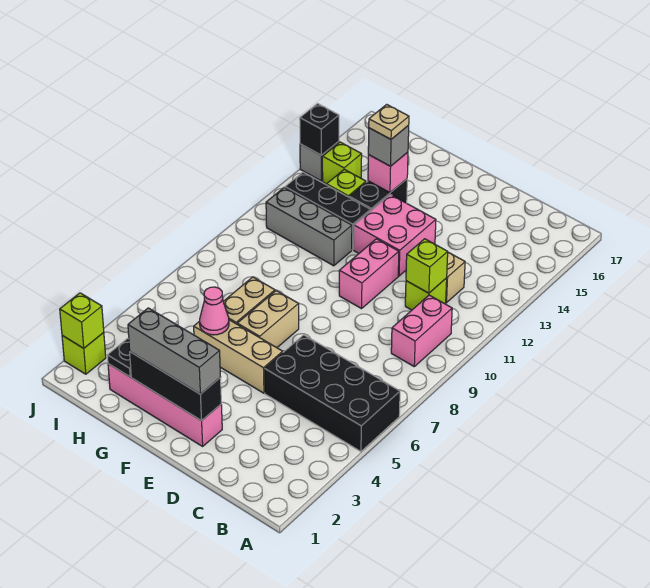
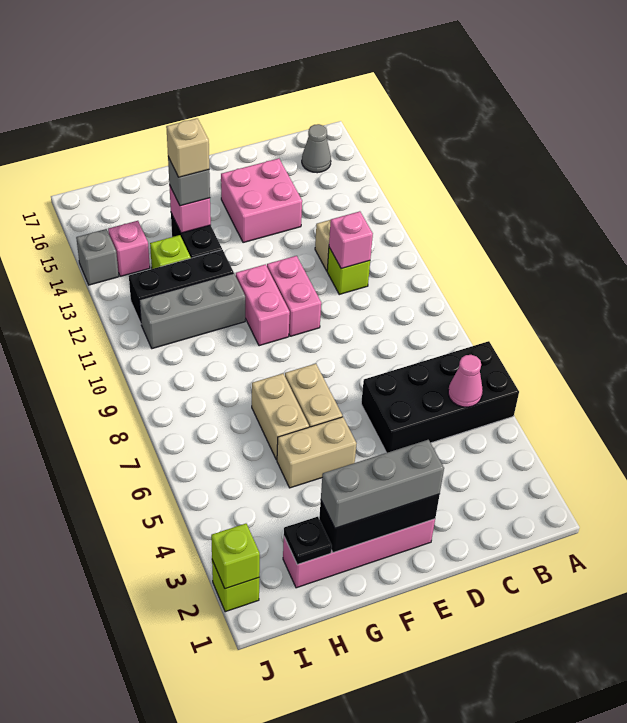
pink 1x2 brick [391,295,452,366] -> pink 1x2 brick moved to [235,264,290,346]
none -> grey 1x1 cone [302,124,331,173]
lime 1x1 brick [406,239,448,293] -> pink 1x1 brick [329,211,373,269]
tan 1x3 brick [194,320,283,393] -> tan 1x2 brick [277,417,357,488]
pink 2x2 brick [354,195,436,276] -> pink 2x2 brick moved to [221,158,302,243]
pink 1x1 cone [200,287,229,335] -> pink 1x1 cone moved to [448,355,483,407]
tan 1x1 plate [369,104,409,139] -> tan 1x1 brick [166,118,209,177]
lime 1x1 brick [322,142,362,184] -> pink 1x1 brick [108,221,150,276]
black 1x1 brick [300,104,339,155] -> none

